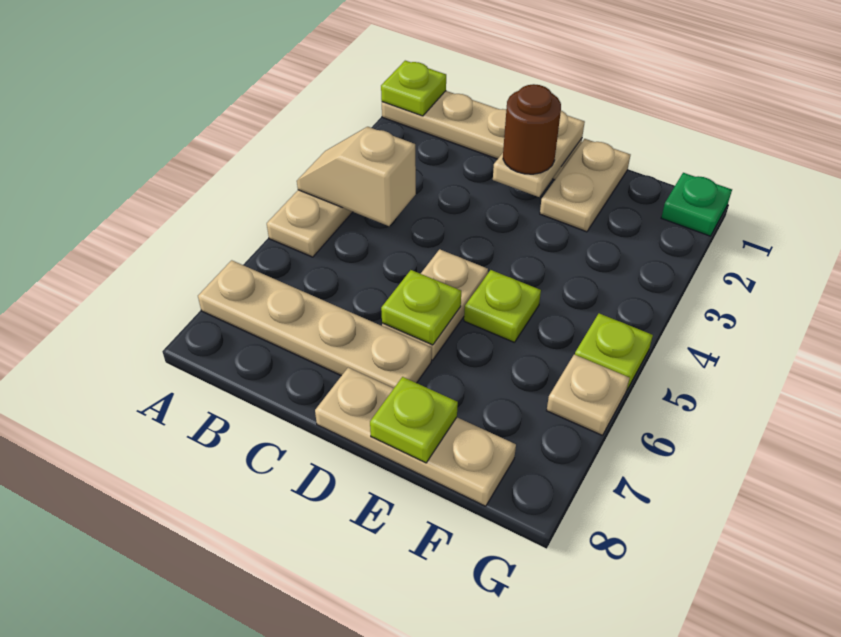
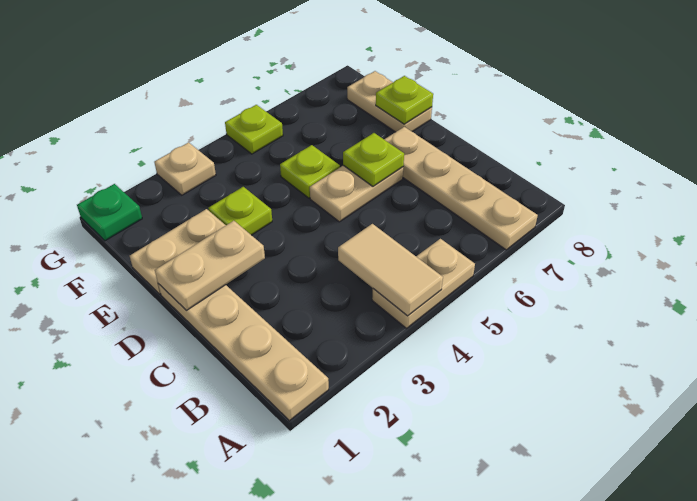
lime 1x1 plate [381,61,446,116] -> lime 1x1 plate moved to [208,187,272,235]
tan 1x2 slope [297,127,416,226] -> tan 1x2 tile [338,224,443,316]
brown 1x1 round brick [503,84,561,174] -> none
tan 1x3 plate [315,368,516,506] -> tan 1x2 plate [347,71,432,132]
tan 1x1 plate [547,355,629,435] -> tan 1x1 plate moved to [154,142,216,195]

